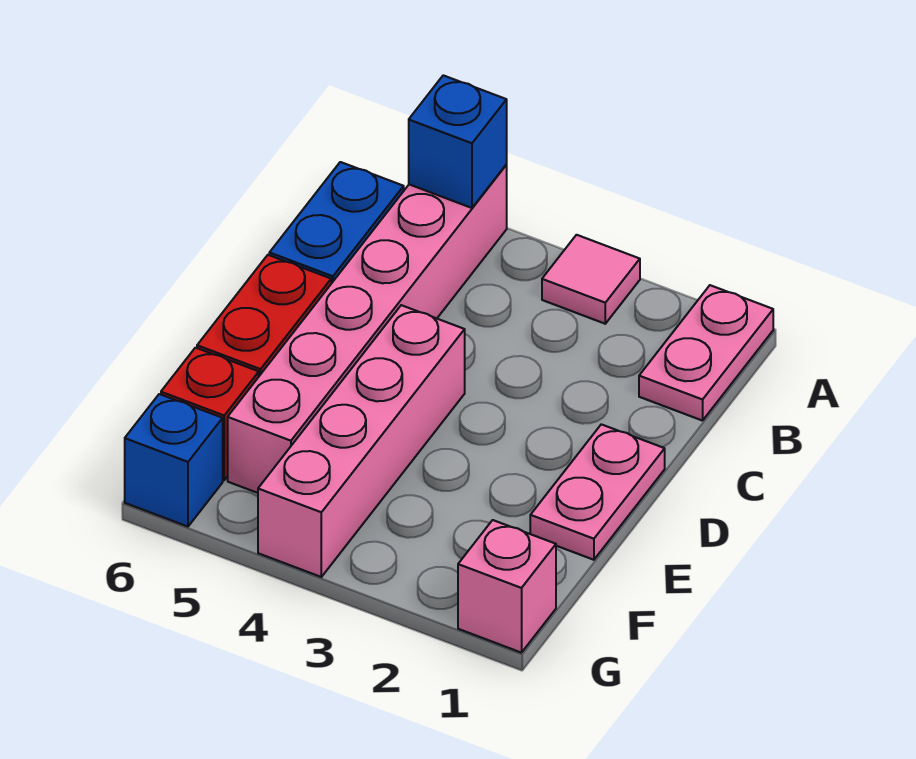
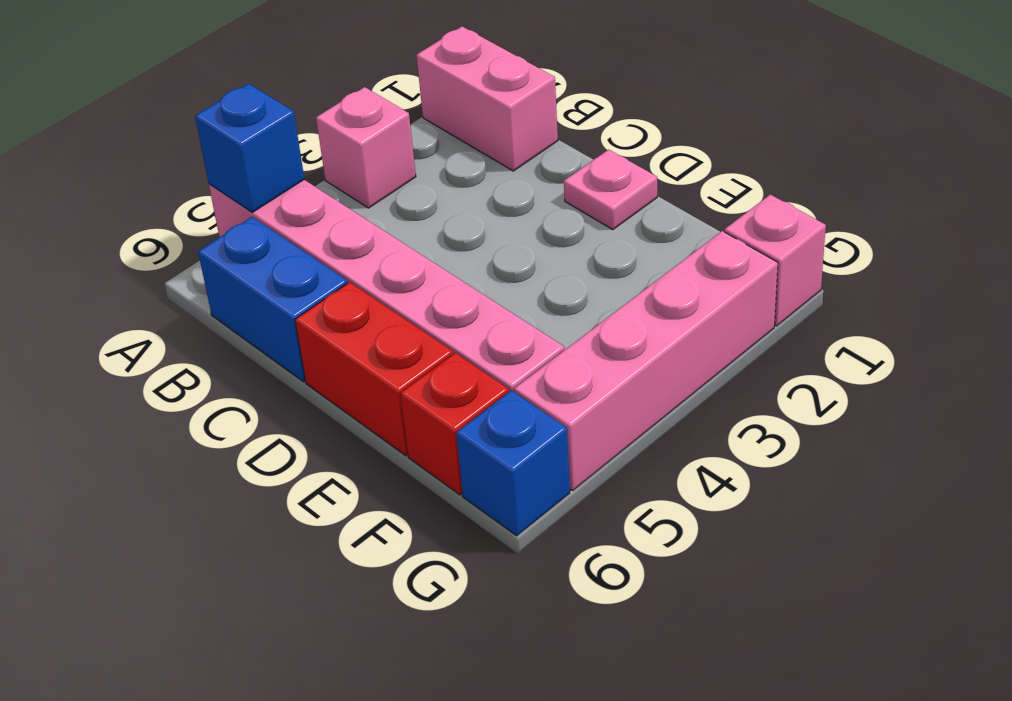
pink 1x2 plate [639,285,773,421] -> pink 1x2 brick [417,26,558,171]
pink 1x1 tile [542,235,640,324] -> pink 1x1 brick [316,87,416,208]
pink 1x2 plate [530,424,665,560] -> pink 1x1 plate [564,150,657,230]
pink 1x4 brick [258,305,465,577] -> pink 1x4 brick turned to [514,231,778,491]

